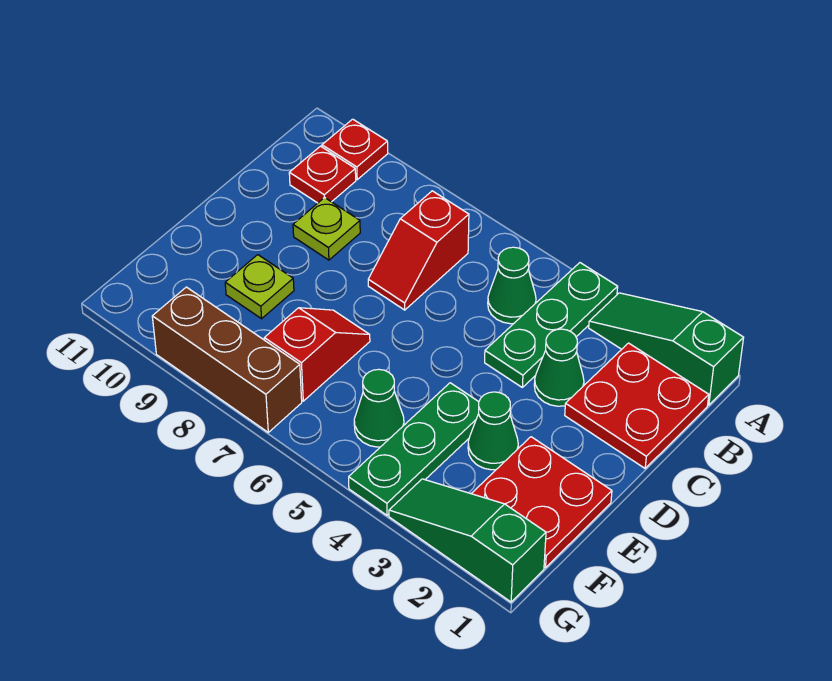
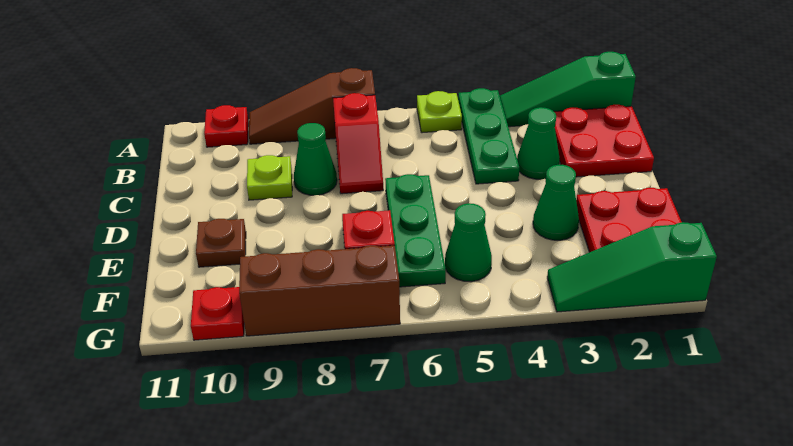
none -> brown 1x3 slope [249,68,375,144]
green 1x1 cone [488,247,536,324] -> green 1x1 cone moved to [294,123,337,195]
red 1x1 plate [289,146,356,203] -> red 1x1 plate moved to [191,287,244,340]
green 1x3 plate [349,383,479,515] -> green 1x3 plate moved to [385,174,446,287]
lime 1x1 plate [225,255,294,319] -> lime 1x1 plate moved to [417,91,462,133]
none -> brown 1x1 plate [196,219,246,267]

